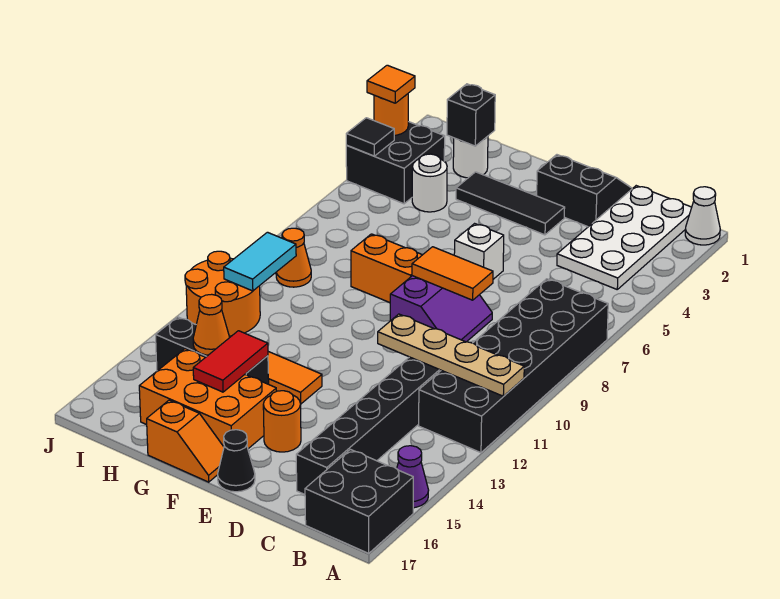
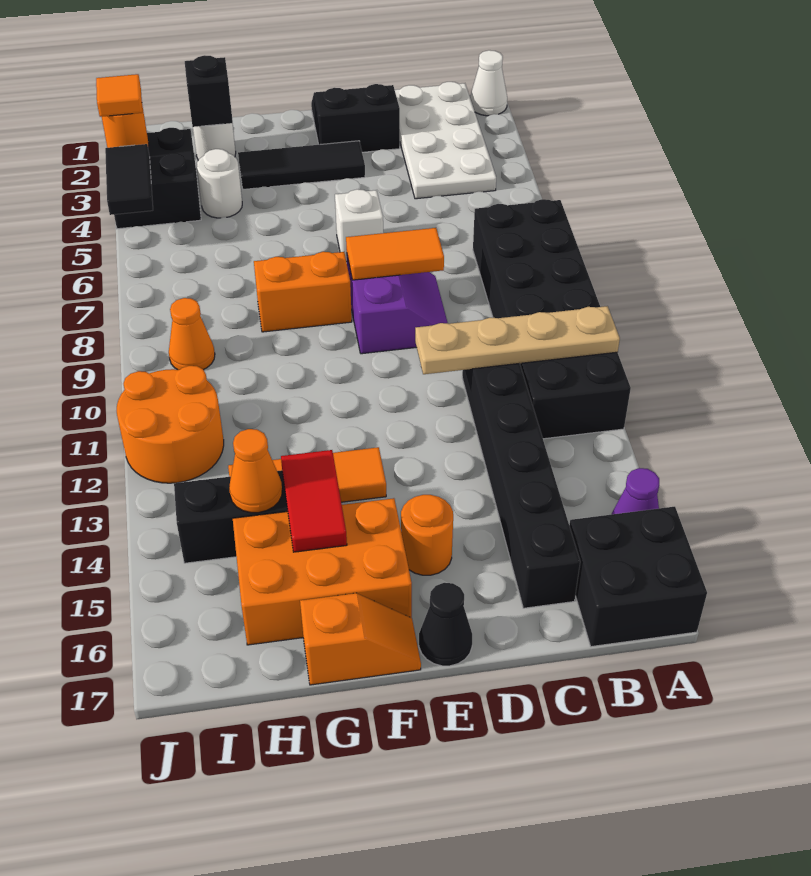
cyan 1x2 tile [224,232,296,291] -> none
black 1x1 tile [346,118,394,156] -> black 1x2 tile [105,144,153,215]

